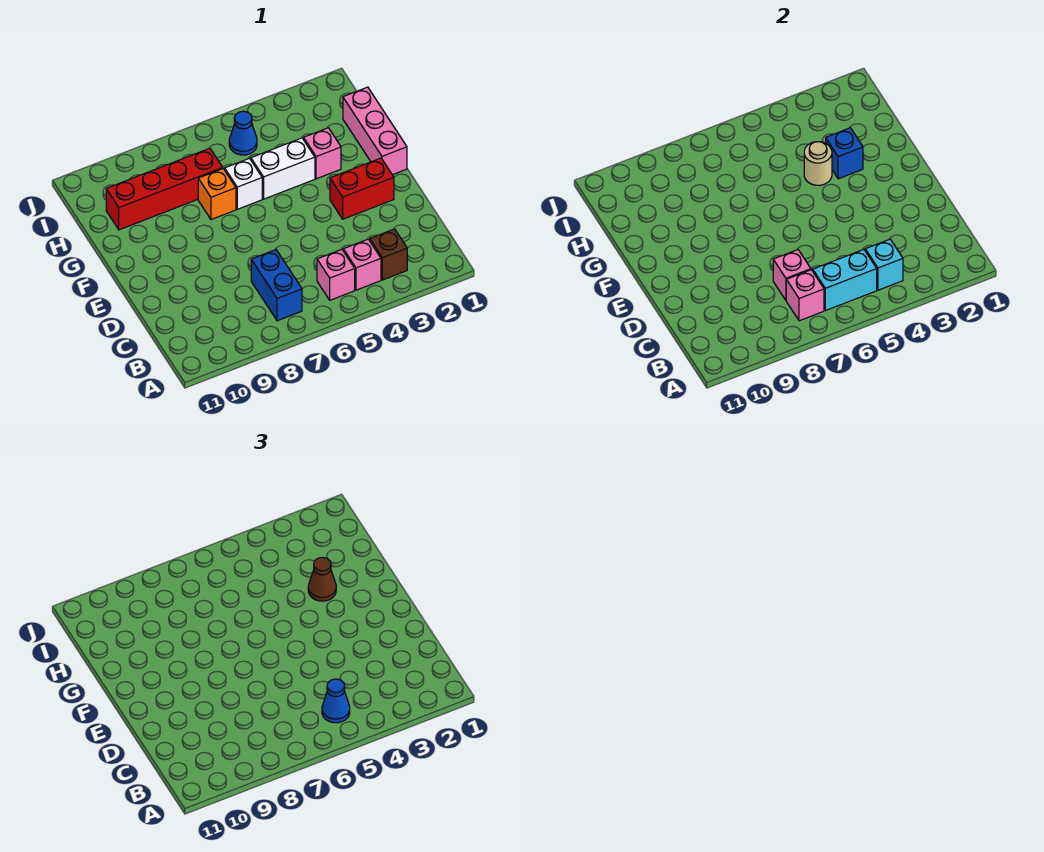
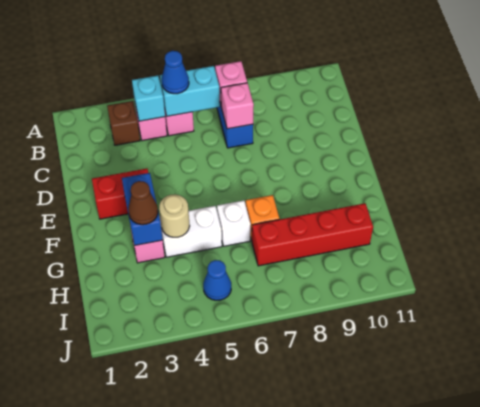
pink 1x3 brick [343,87,407,175] -> none
blue 1x1 brick [826,128,863,179] -> blue 1x2 brick [122,173,163,246]

